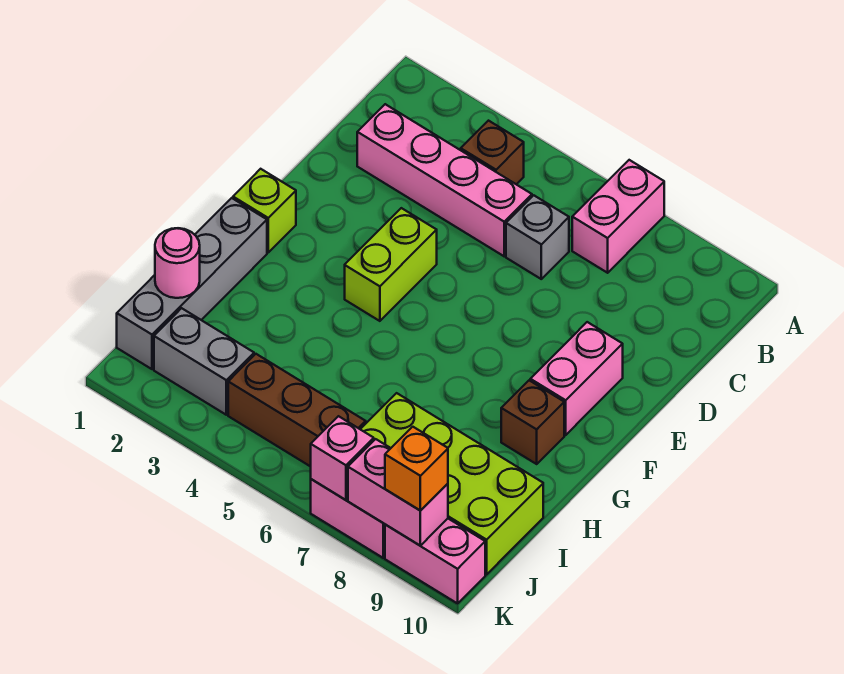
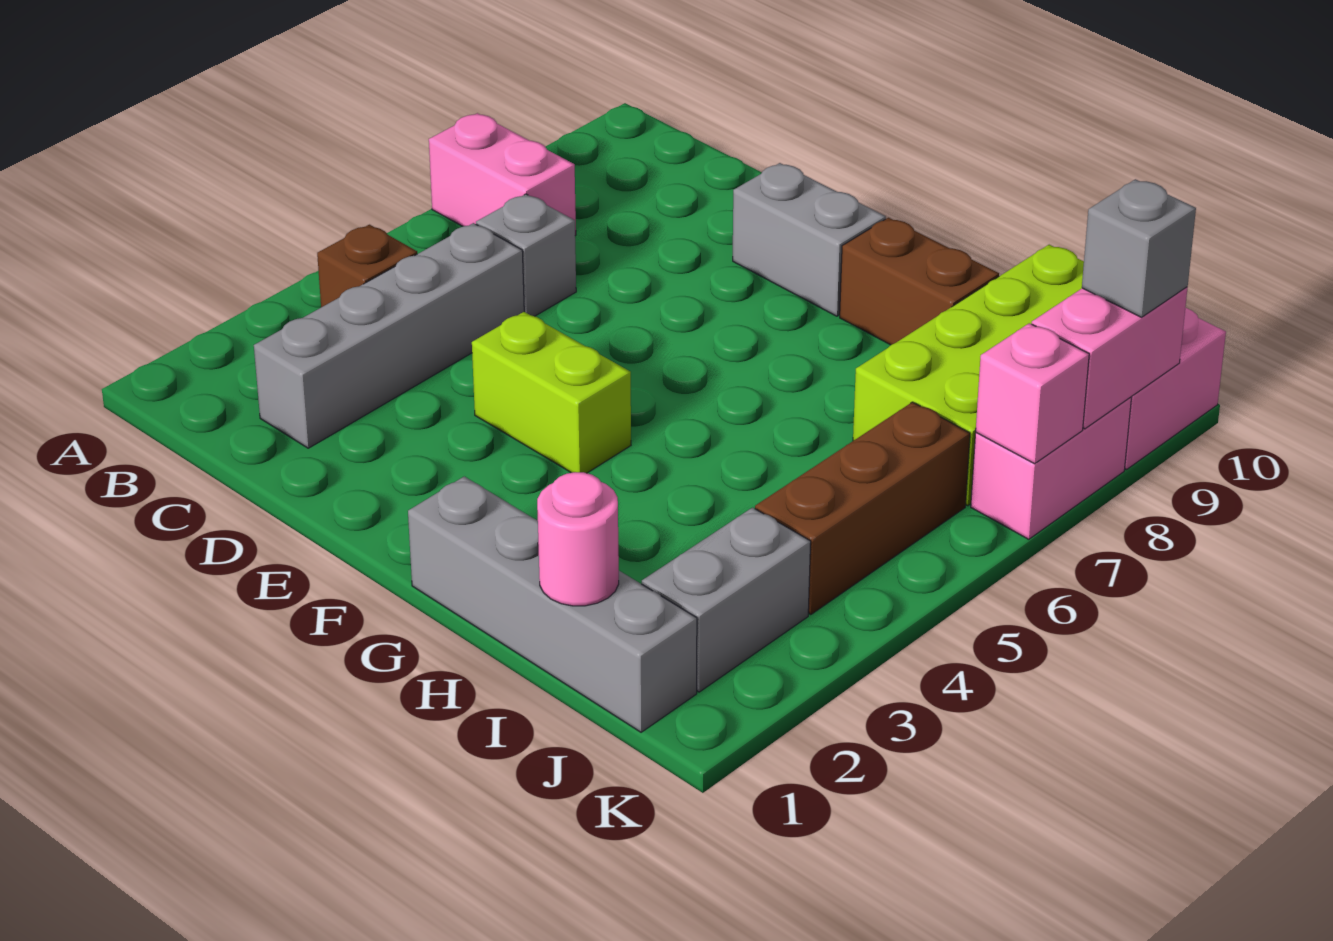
pink 1x4 brick [357,104,532,256] -> grey 1x4 brick [254,223,524,448]
pink 1x2 brick [530,322,623,435] -> grey 1x2 brick [733,163,886,316]
lime 1x1 brick [233,169,296,252] -> none
brown 1x1 brick [501,380,564,464] -> brown 1x2 brick [840,218,999,345]
orange 1x1 brick [385,427,448,511] -> grey 1x1 brick [1082,179,1196,317]

